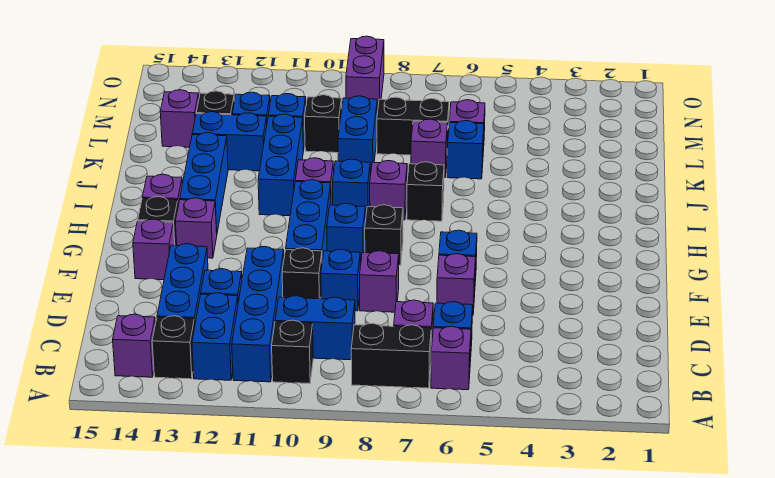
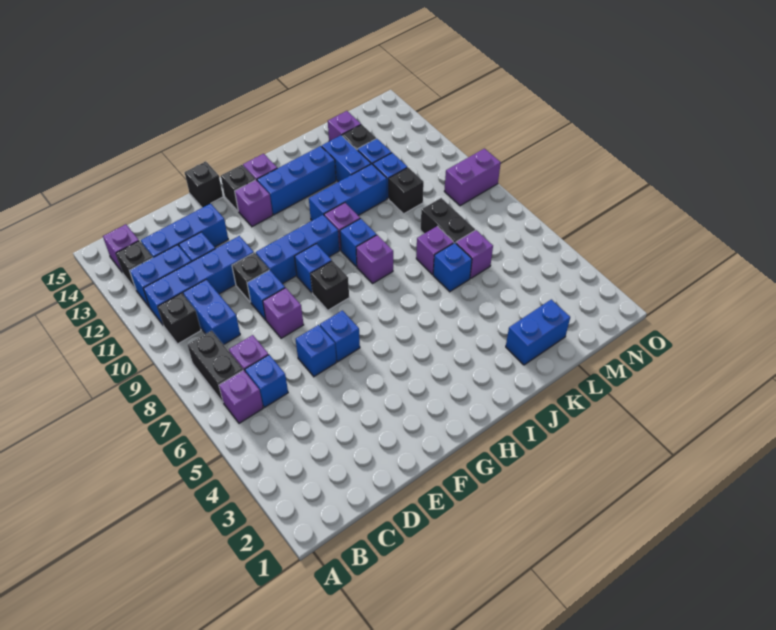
purple 1x1 brick [437,254,476,315] -> blue 1x1 brick [296,325,337,376]
purple 1x1 brick [133,219,175,280] -> none
black 1x1 brick [407,162,444,221] -> black 1x1 brick moved to [185,161,223,208]
blue 1x2 brick [338,96,377,175] -> blue 1x2 brick moved to [506,299,570,365]

